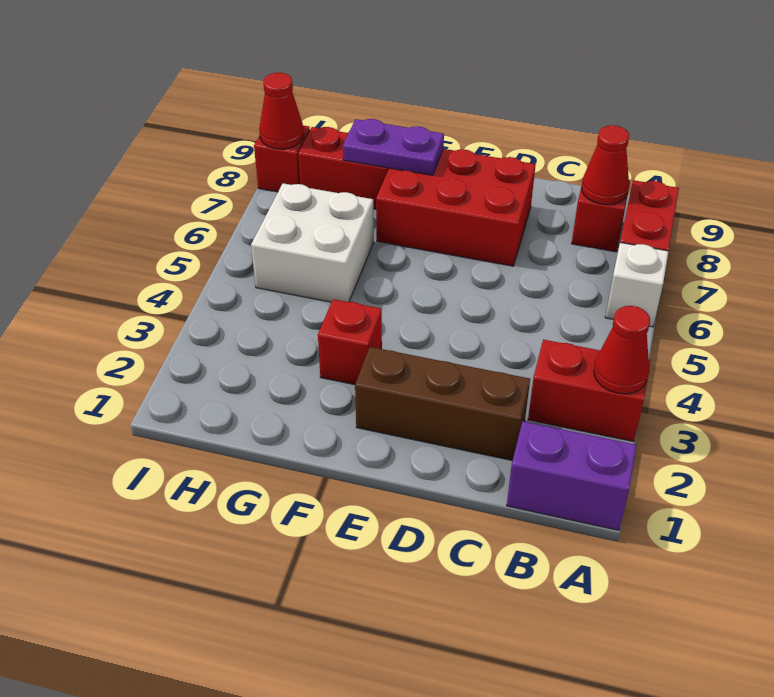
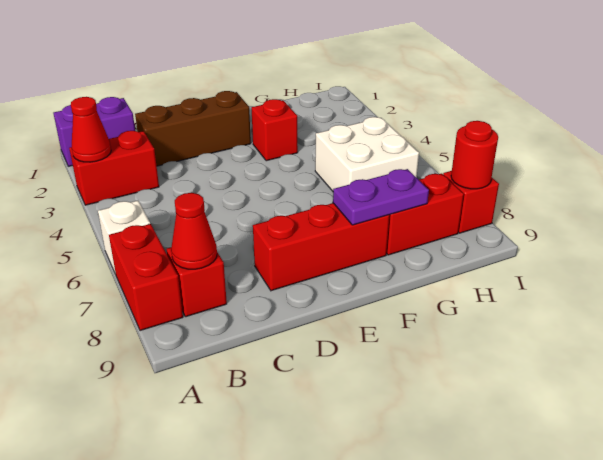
red 2x3 brick [376,149,536,266] -> red 1x3 brick [253,203,389,291]
red 1x1 cone [259,73,304,149] -> red 1x1 round brick [451,121,498,189]

